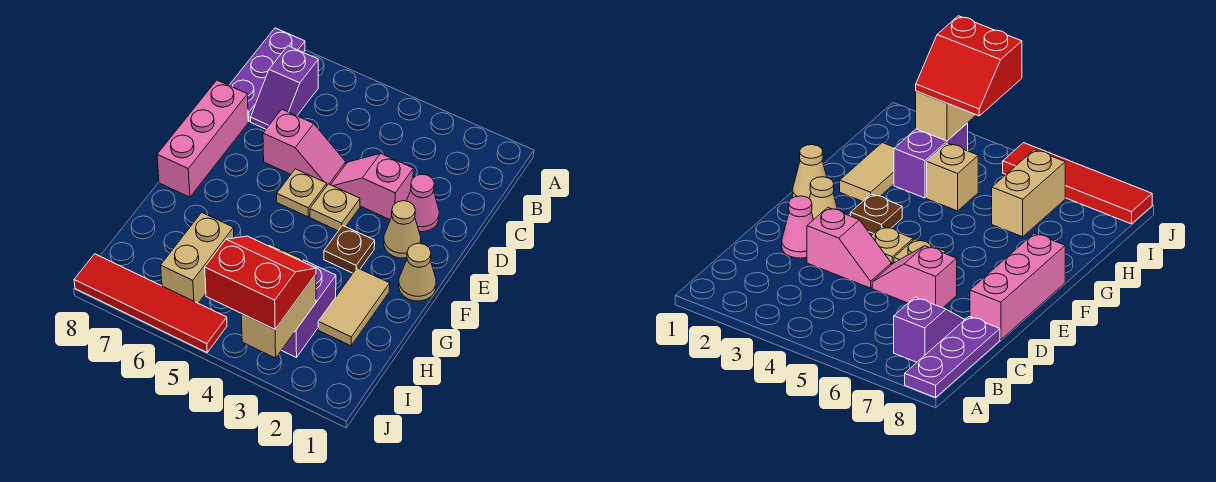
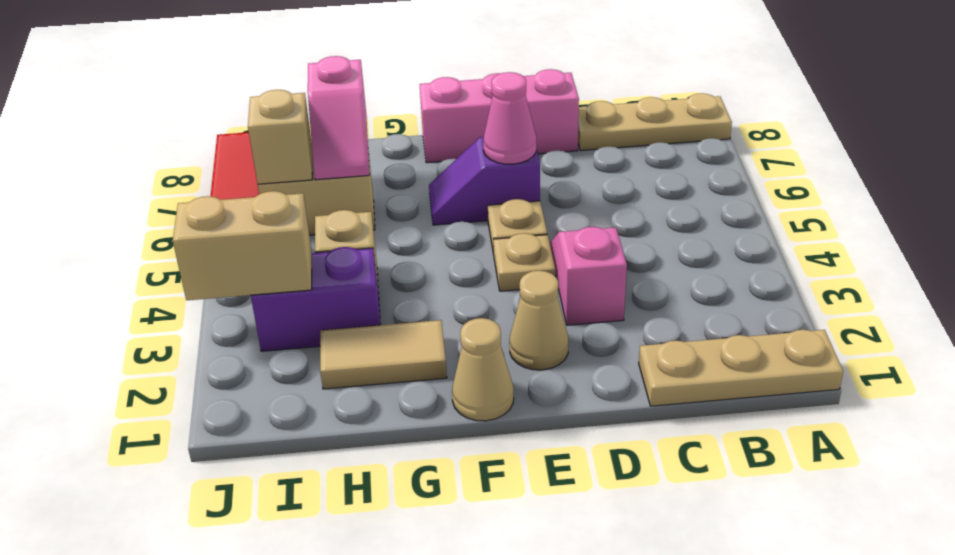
none -> tan 1x3 plate [639,330,843,406]
purple 1x3 plate [229,28,305,121] -> tan 1x3 plate [578,93,732,151]
purple 1x2 slope [251,46,318,129] -> purple 1x2 slope moved to [429,137,540,225]
pink 1x1 cone [407,174,439,232] -> pink 1x1 cone moved to [483,72,536,164]
pink 1x2 slope [263,109,346,185] -> pink 1x2 slope moved to [308,56,370,180]
brown 1x1 plate [324,225,375,273] -> none
red 2x2 slope [205,236,316,329] -> none
none -> tan 1x1 brick [248,90,312,184]

